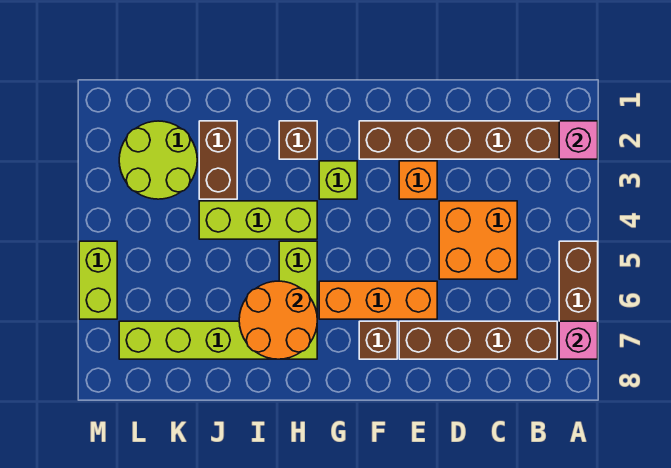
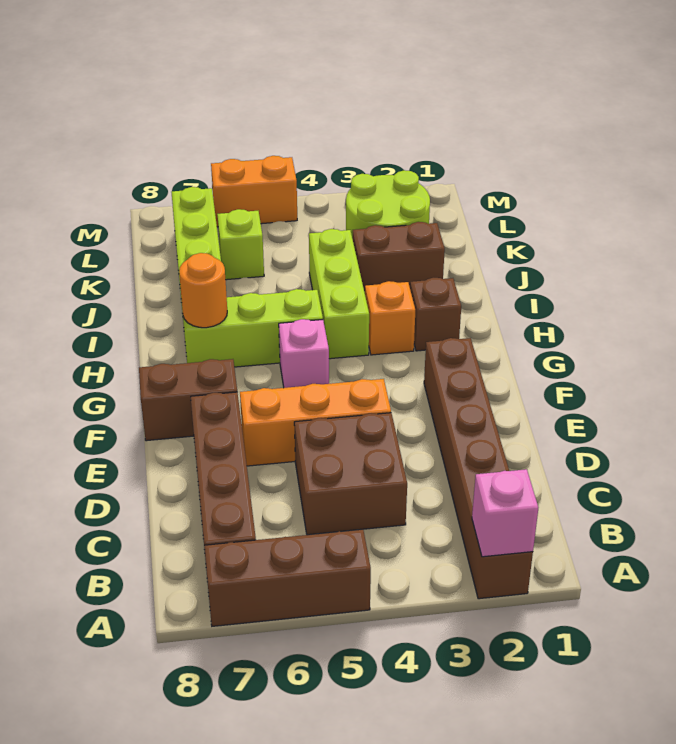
pink 1x1 brick [559,321,598,359] -> pink 1x1 brick moved to [279,319,329,388]
orange 2x2 brick [439,201,517,279] -> brown 2x2 brick [294,413,407,535]
orange 1x1 brick [399,161,437,199] -> orange 1x1 brick moved to [365,281,415,355]
orange 1x3 brick [319,281,437,319] -> orange 1x3 brick turned to [240,379,391,466]
brown 1x1 brick [359,321,397,359] -> brown 1x2 brick [139,359,237,441]
lime 1x1 brick [319,161,357,199] -> lime 1x1 brick moved to [217,209,264,280]
orange 2x2 round brick [239,281,317,359] -> orange 1x1 round brick [179,253,227,328]
lime 1x2 brick [79,241,117,319] -> orange 1x2 brick [211,156,297,227]

